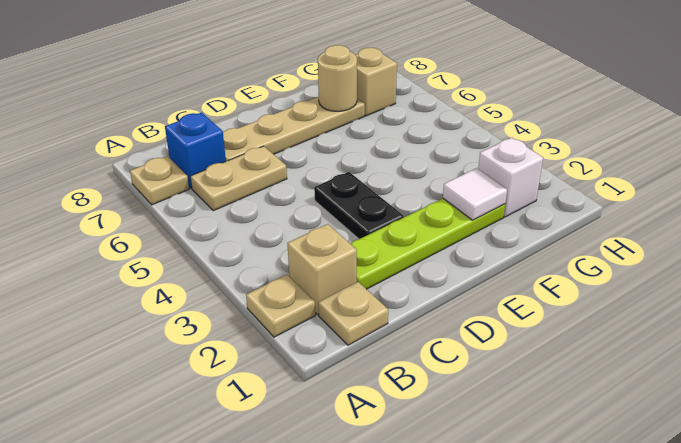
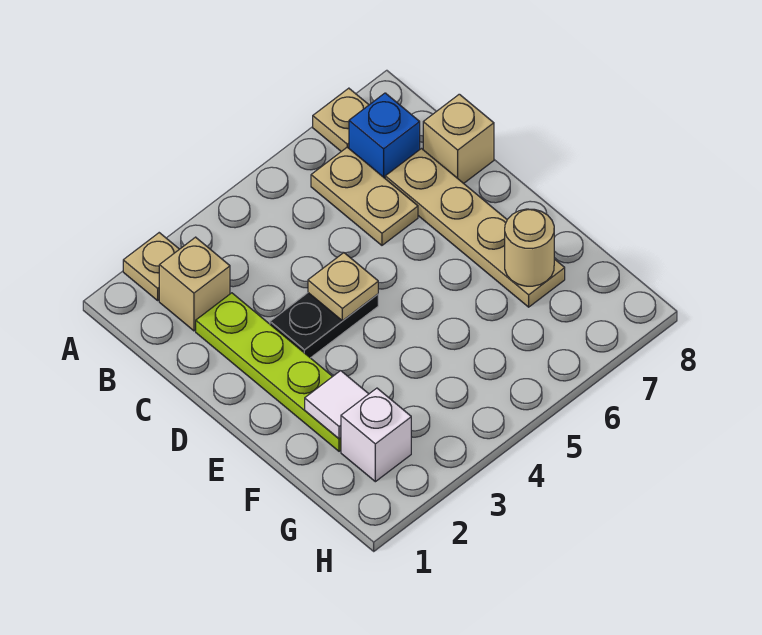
tan 1x1 plate [318,282,388,345] -> tan 1x1 plate moved to [308,253,378,321]
tan 1x1 brick [356,48,397,116] -> tan 1x1 brick moved to [423,94,494,183]

